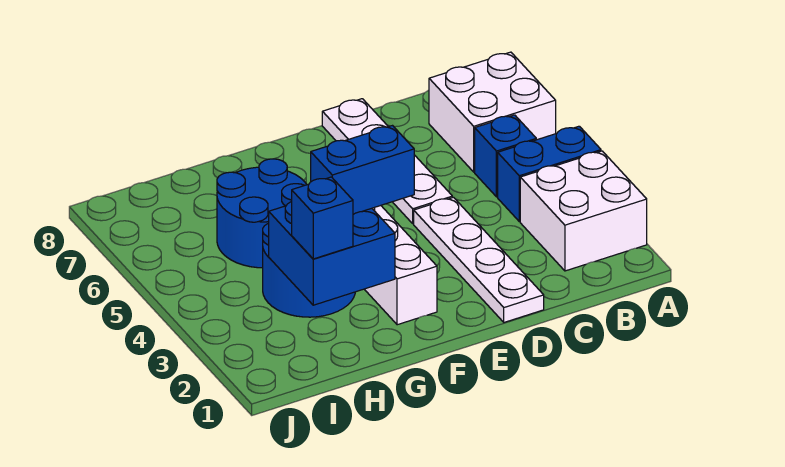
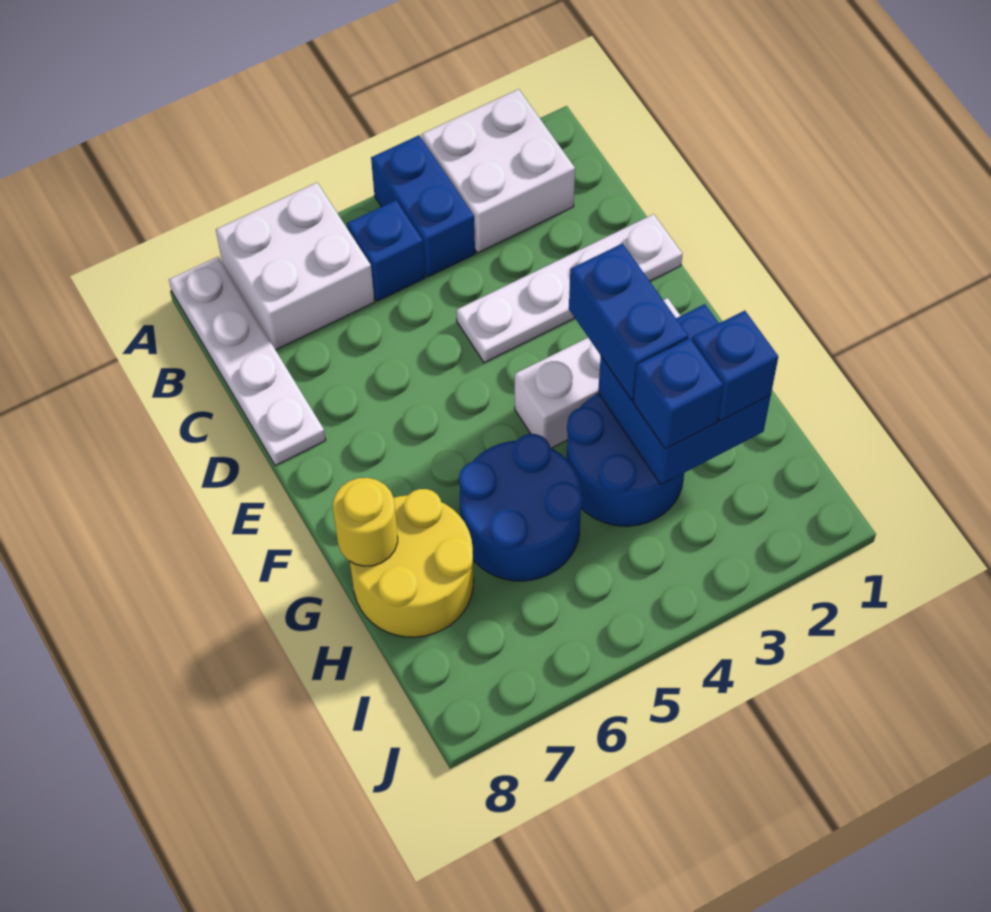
white 1x4 plate [322,99,452,224] -> white 1x4 plate turned to [169,257,326,466]
none -> yellow 2x2 round brick [350,489,474,637]
none -> yellow 1x1 round brick [333,478,398,566]
none -> blue 1x1 brick [633,338,723,449]

